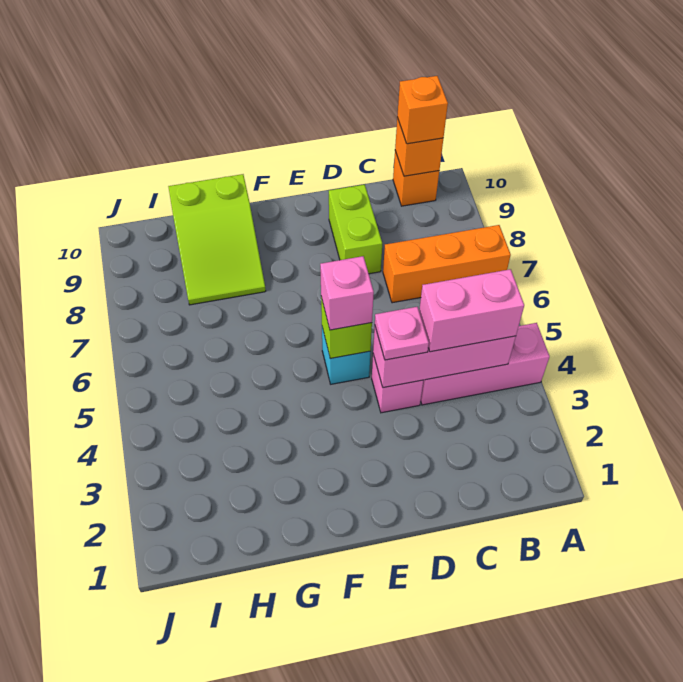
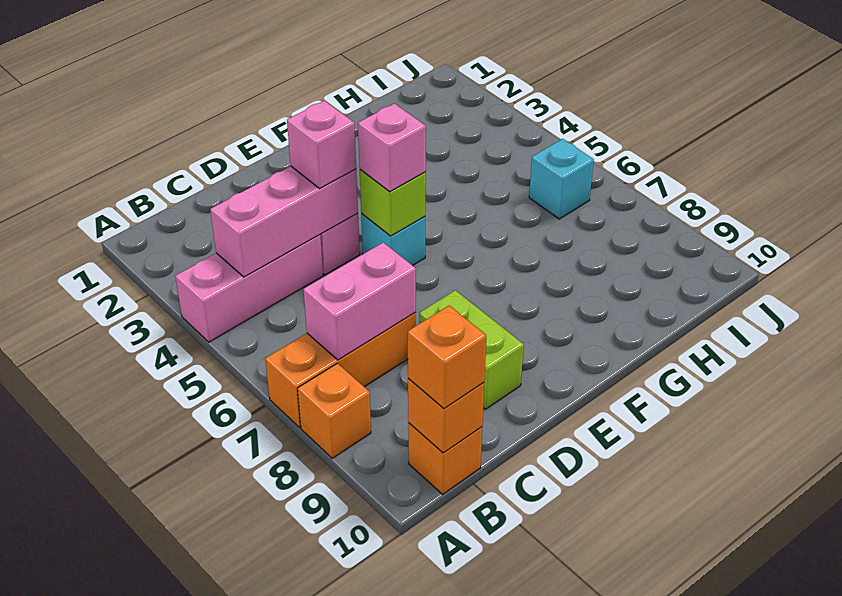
none -> orange 1x1 brick [298,363,371,458]
pink 1x2 brick [419,269,524,352] -> pink 1x2 brick moved to [303,242,416,360]
pink 1x1 plate [375,307,429,360] -> pink 1x1 brick [287,101,356,189]
lime 2x3 slope [168,174,266,305] -> none
none -> cyan 1x1 brick [529,139,594,219]

